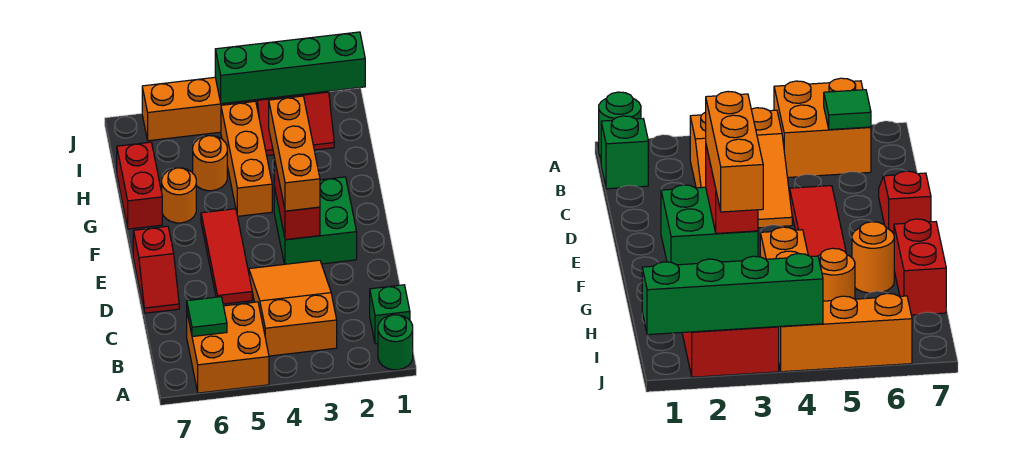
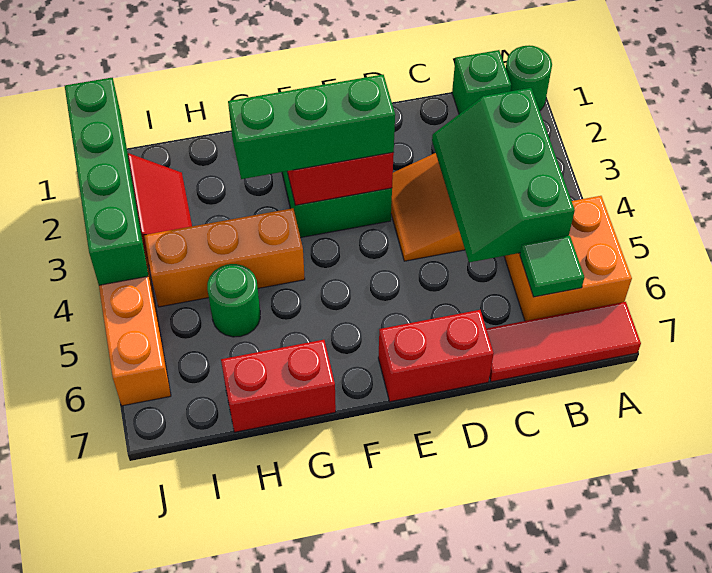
none -> green 2x3 slope [432,88,575,262]
red 1x3 tile [201,209,252,304] -> red 1x3 tile moved to [486,302,641,382]
red 1x2 slope [133,226,179,313] -> red 1x2 brick [378,310,494,402]
orange 1x3 brick [269,96,320,211] -> green 1x3 brick [228,75,395,179]
orange 1x1 round brick [162,168,196,223] -> none
orange 1x1 round brick [193,136,227,191] -> green 1x1 round brick [207,264,260,337]

